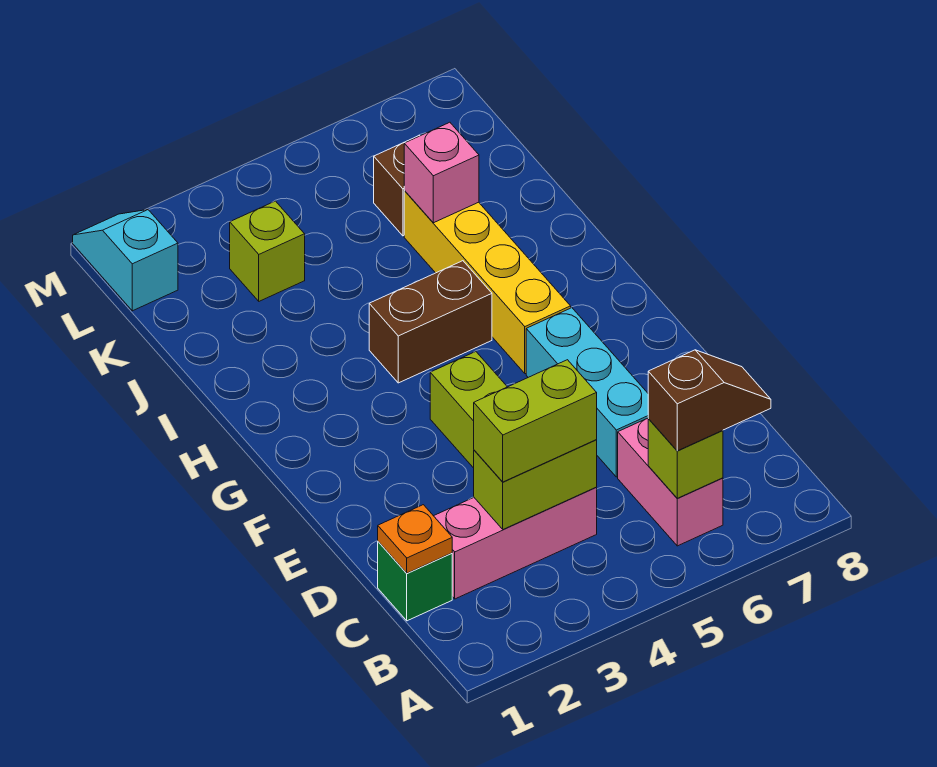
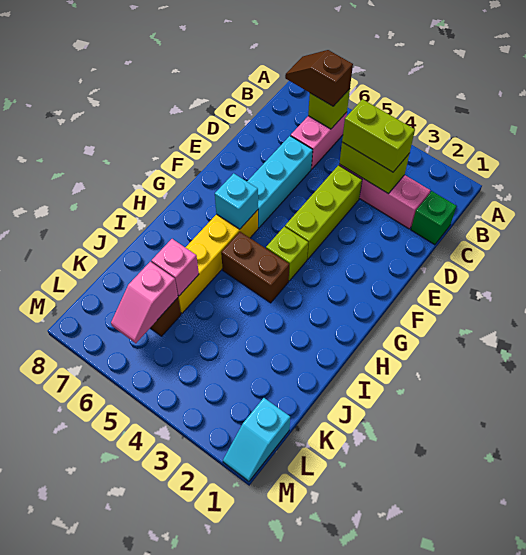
orange 1x1 plate [378,505,452,573] -> none
none -> cyan 1x1 brick [215,173,258,229]
lime 1x1 brick [230,201,305,301] -> lime 1x1 brick moved to [266,227,308,281]
none -> pink 1x2 slope [111,262,178,343]

